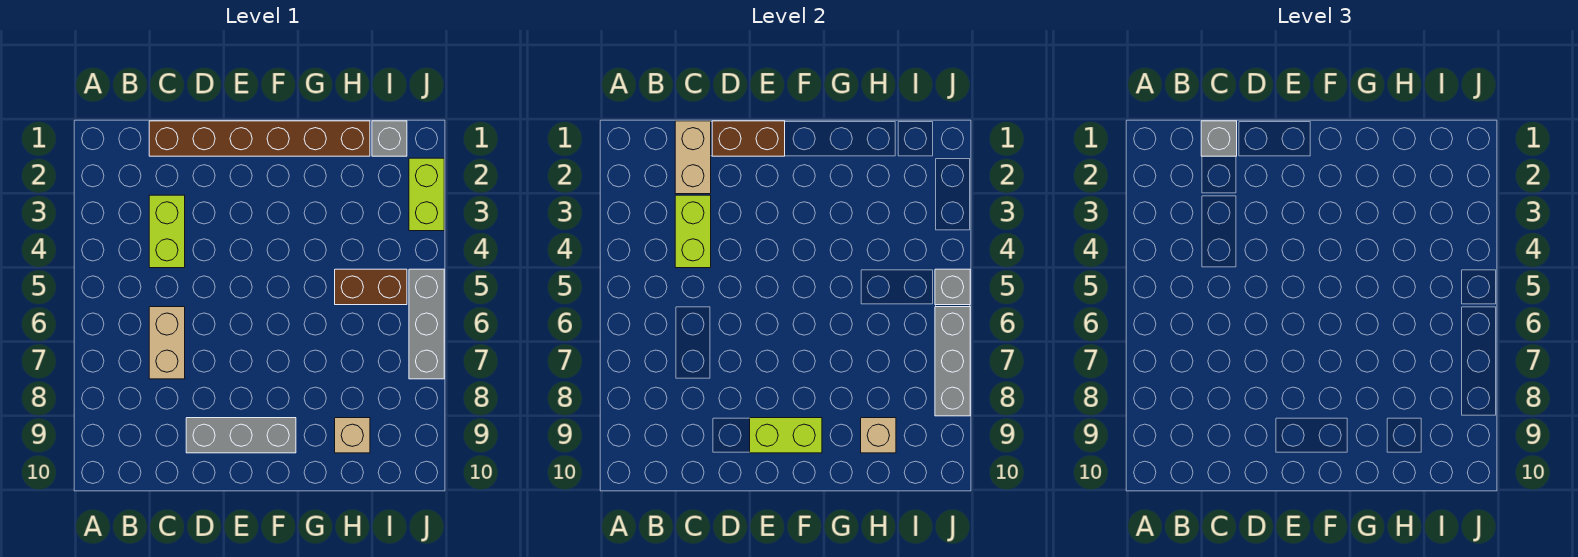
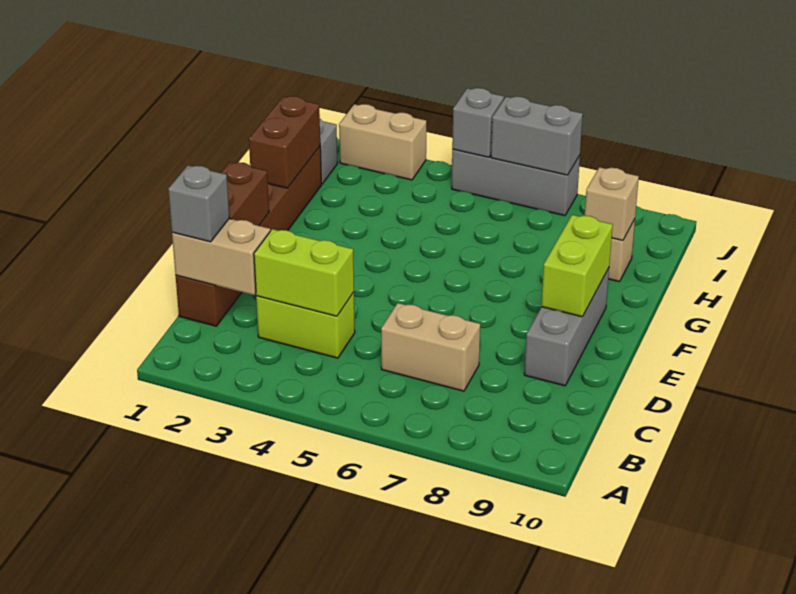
brown 1x2 brick [335,269,407,305] -> brown 1x2 brick moved to [249,96,320,188]
lime 1x2 brick [409,158,444,231] -> tan 1x2 brick [339,104,426,180]
grey 1x3 brick [935,307,970,416] -> grey 1x2 brick [491,97,583,175]

